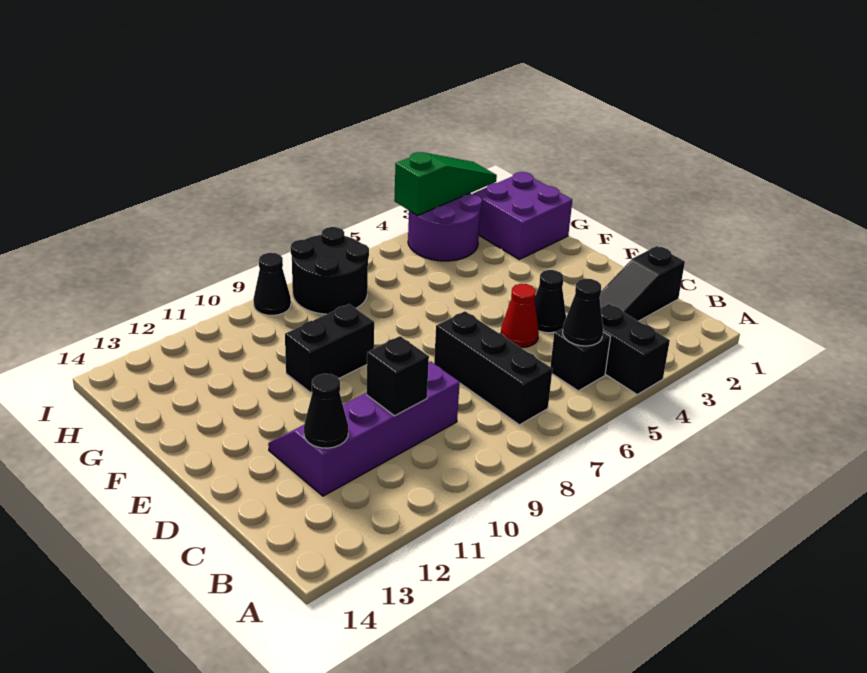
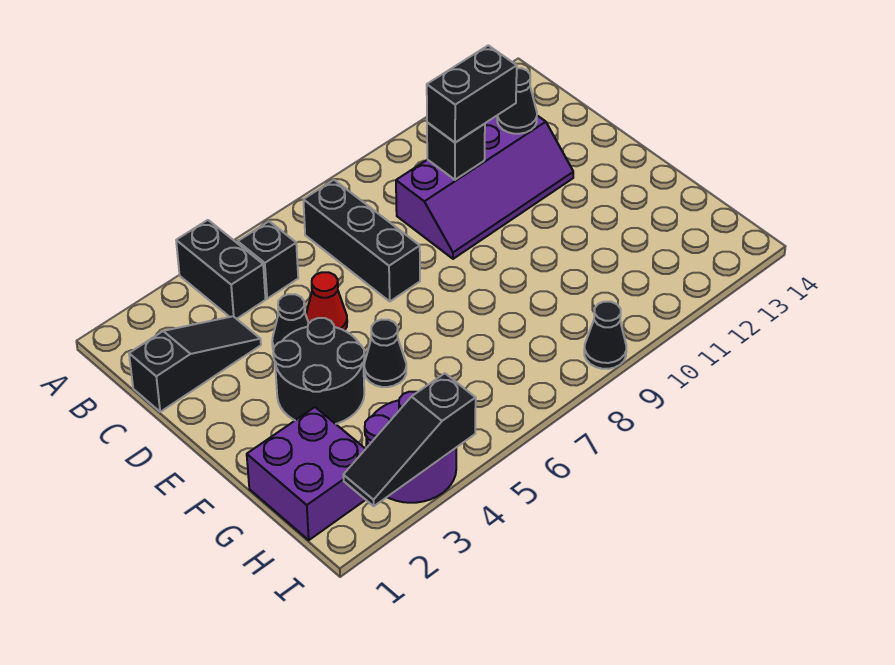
black 1x1 cone [563,279,603,346] -> black 1x1 cone moved to [364,320,406,387]
black 1x2 brick [285,304,374,392] -> black 1x2 brick moved to [427,45,517,143]
black 2x2 round brick [291,227,369,314] -> black 2x2 round brick moved to [273,318,364,424]
green 1x3 slope [394,152,497,216] -> black 1x3 slope [343,373,476,506]

